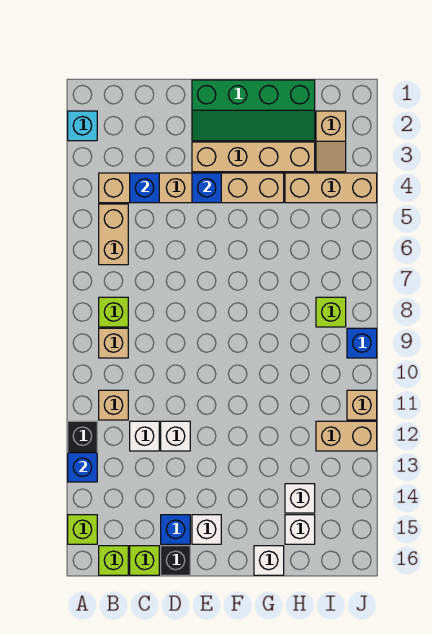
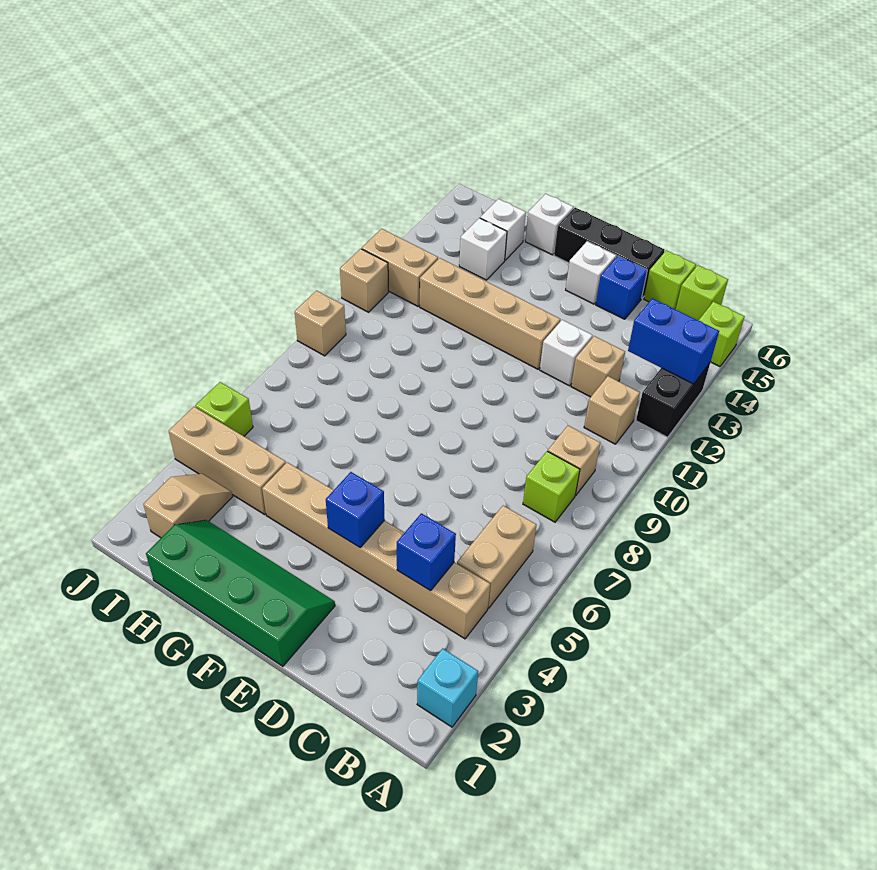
blue 1x1 brick [68,453,97,482] -> blue 1x2 brick [628,298,719,384]
white 1x1 brick [130,421,159,451] -> tan 1x1 brick [571,336,625,397]
black 1x1 brick [161,546,190,575] -> black 1x3 brick [554,208,665,298]
tan 1x4 brick [192,142,315,172] -> tan 1x4 brick moved to [420,258,560,369]
lime 1x1 brick [316,297,346,327] -> lime 1x1 brick moved to [195,382,253,436]
blue 1x1 brick [347,328,377,358] -> tan 1x1 brick [295,291,346,356]

